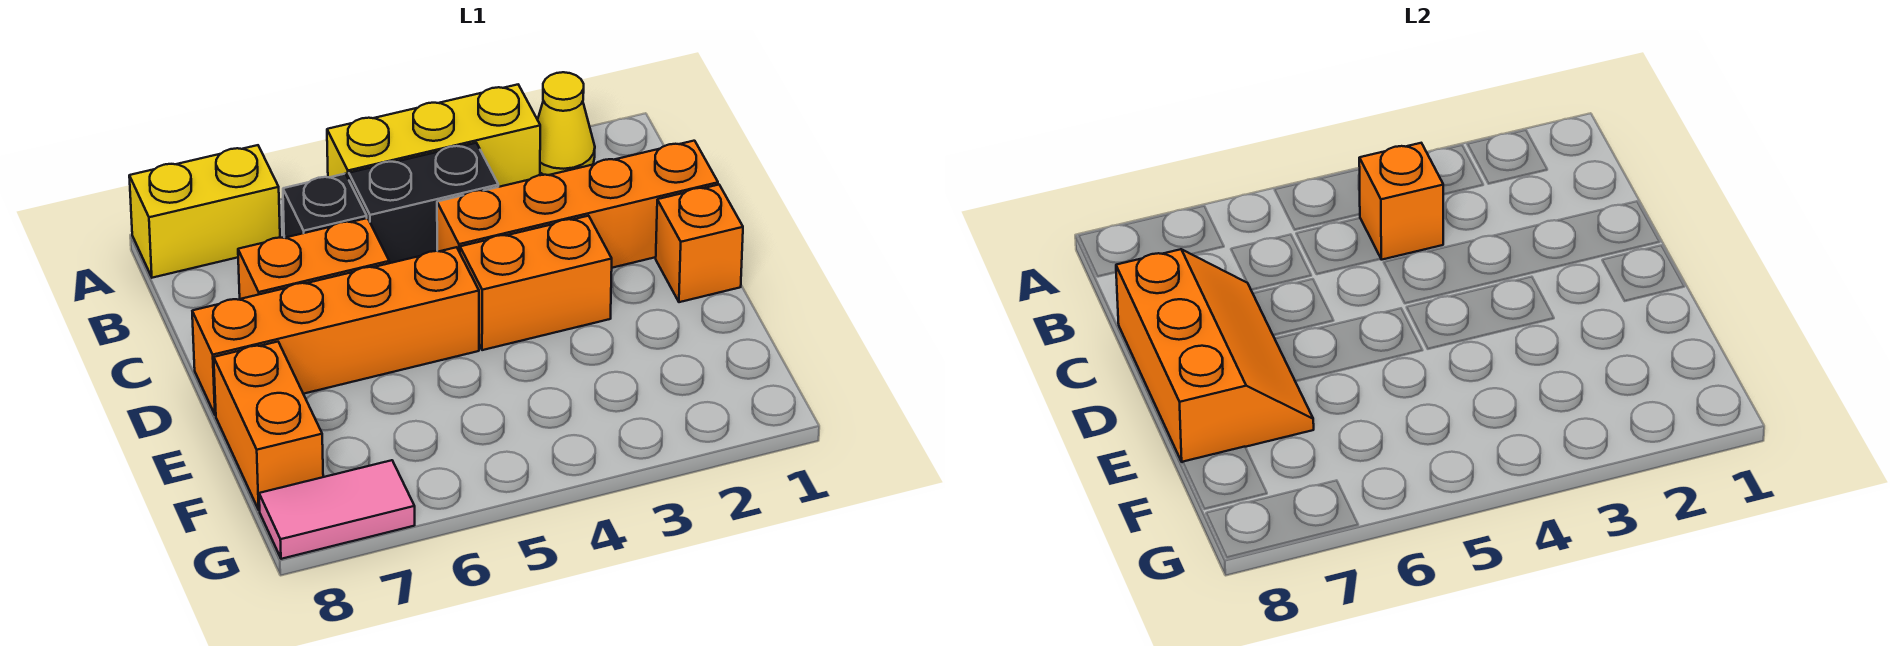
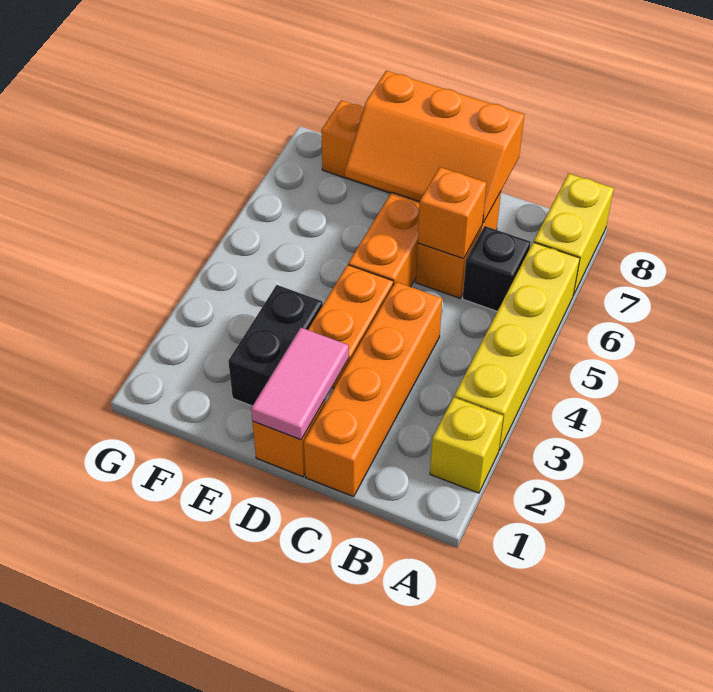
yellow 1x1 cone [538,72,595,175] -> yellow 1x1 brick [430,397,503,493]
yellow 1x3 brick [327,85,540,187] -> yellow 1x4 brick [454,242,580,450]
black 1x2 brick [349,143,498,263] -> black 1x2 brick moved to [228,285,323,406]
orange 1x1 brick [1359,143,1443,260] -> orange 1x1 brick moved to [418,167,486,259]
pink 1x2 tile [259,460,415,559] -> pink 1x2 tile moved to [251,328,349,440]

